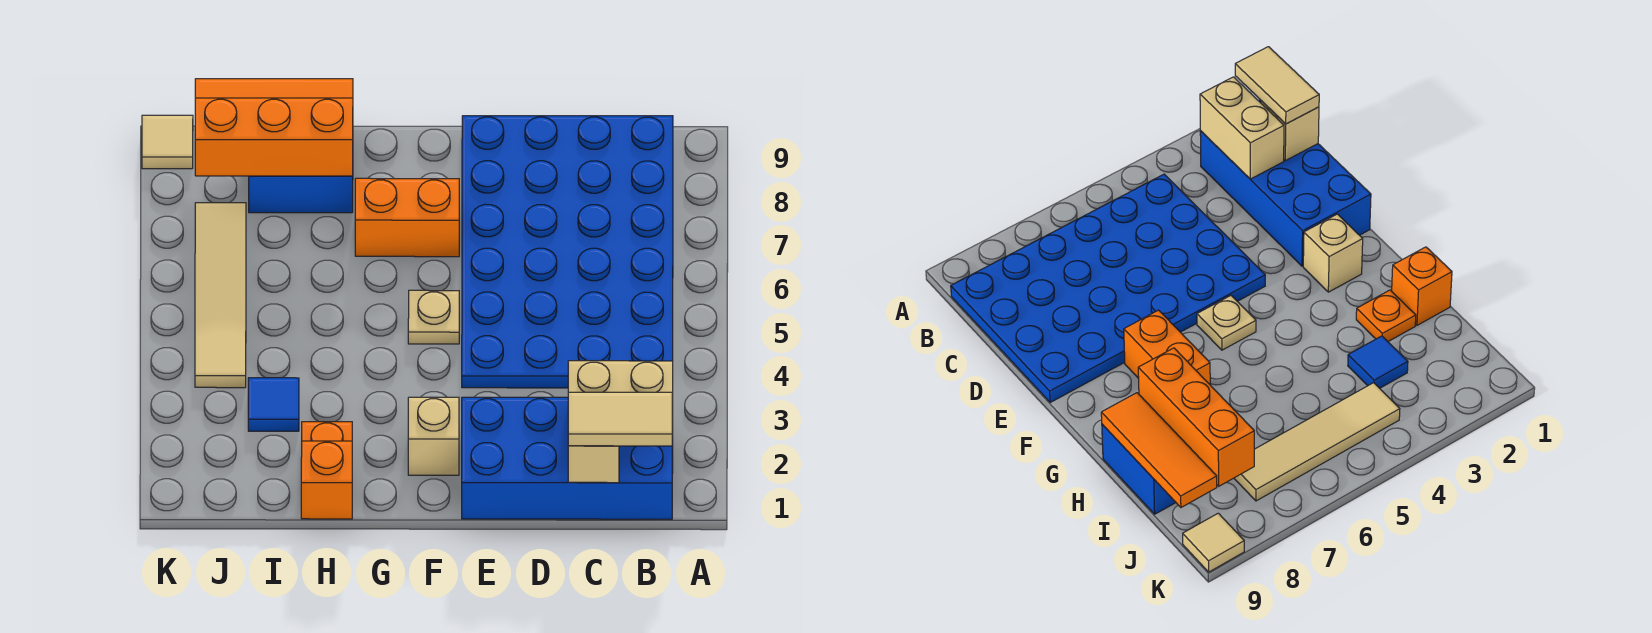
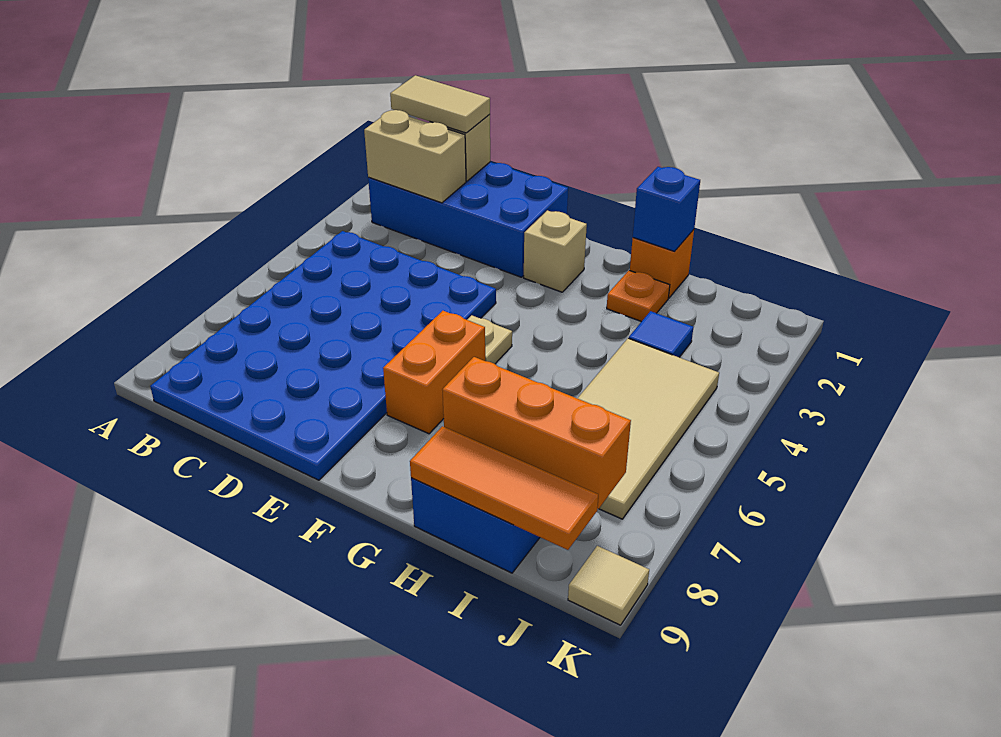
orange 1x2 brick [355,178,459,257] -> orange 1x2 brick turned to [383,311,485,434]
none -> blue 1x1 brick [633,167,700,251]
tan 1x4 tile [195,203,246,388] -> tan 2x4 tile [577,338,719,519]

